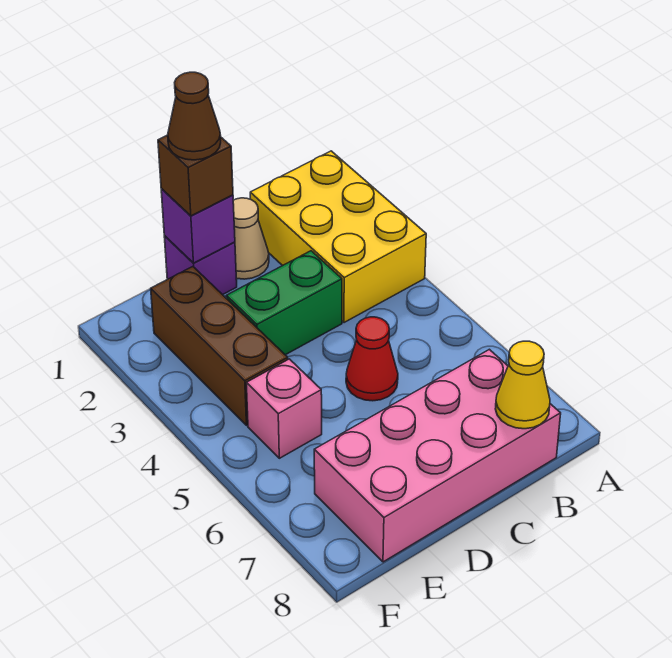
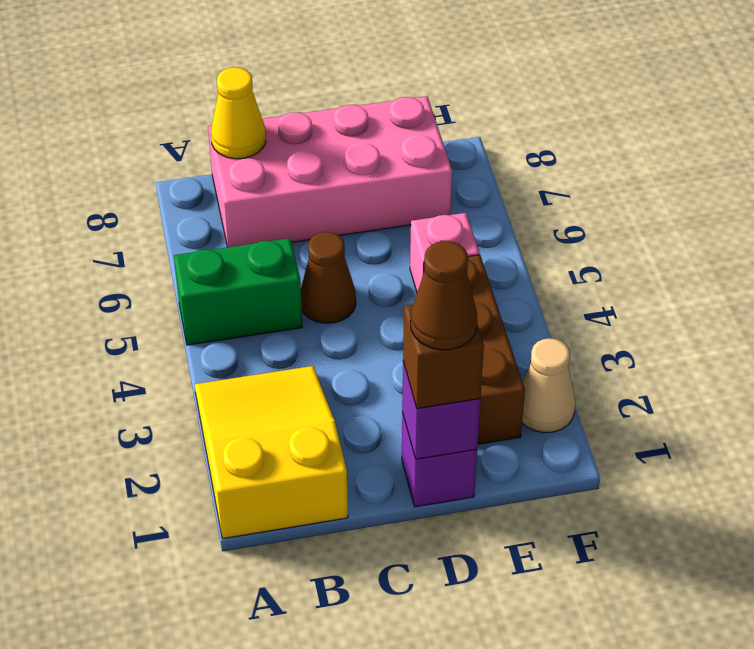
yellow 2x3 brick [250,151,426,323] -> yellow 2x3 slope [195,366,348,539]
tan 1x1 cone [233,198,269,279] -> tan 1x1 cone moved to [522,338,575,433]
green 1x2 brick [226,251,342,355] -> green 1x2 brick moved to [174,238,302,345]
red 1x1 cone [346,317,398,401] -> brown 1x1 cone [301,232,356,323]

